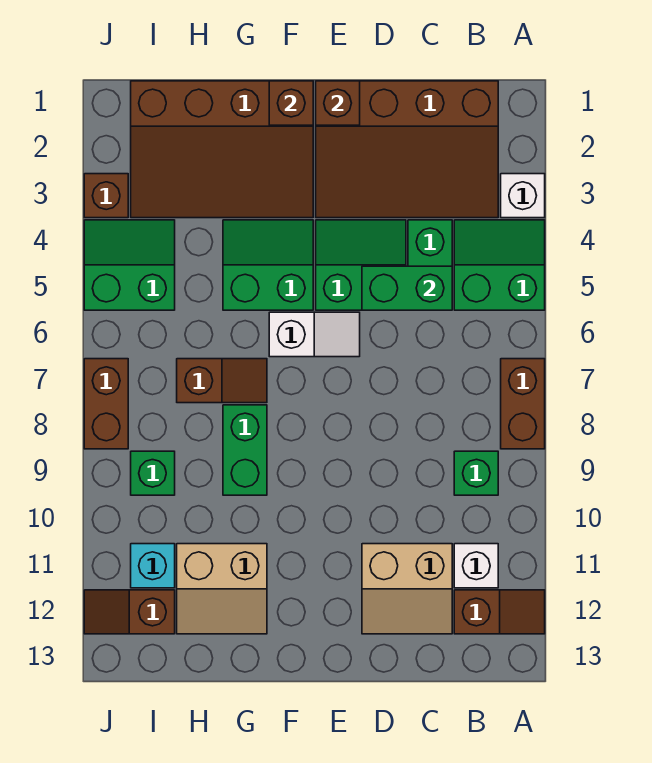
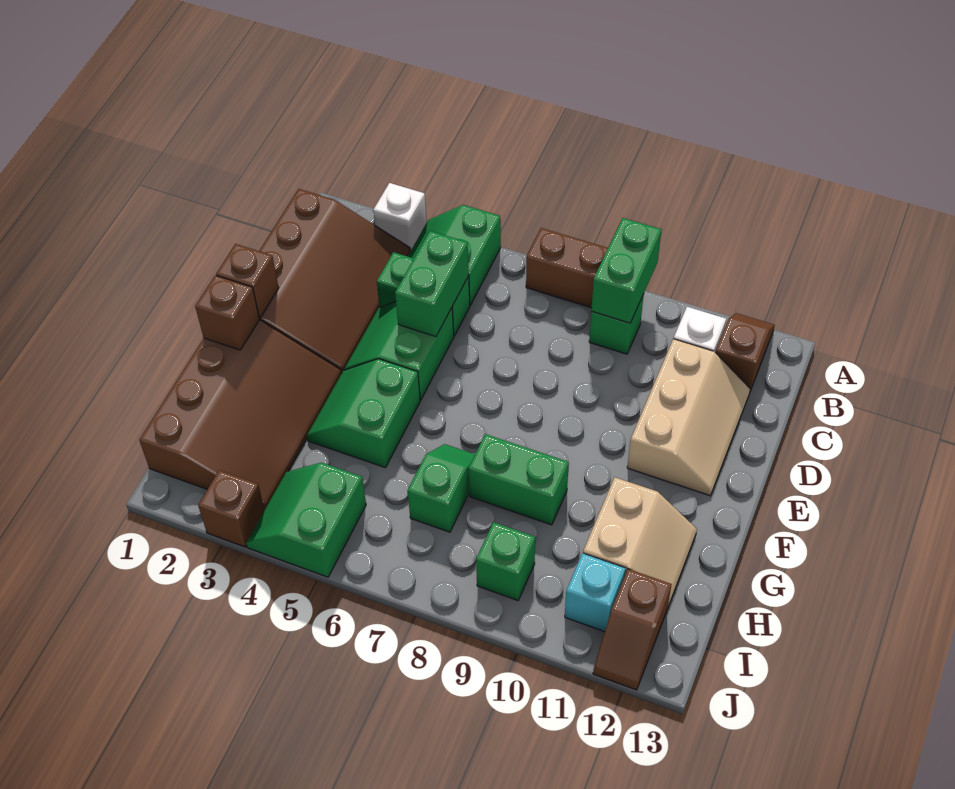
none -> green 1x2 brick [591,218,661,323]
tan 2x2 slope [362,544,452,634] -> tan 2x3 slope [627,339,750,496]
white 1x2 slope [269,312,360,357] -> none
brown 1x2 slope [177,359,267,403] -> green 1x2 slope [408,444,475,532]
brown 1x2 brick [84,359,128,449] -> none

